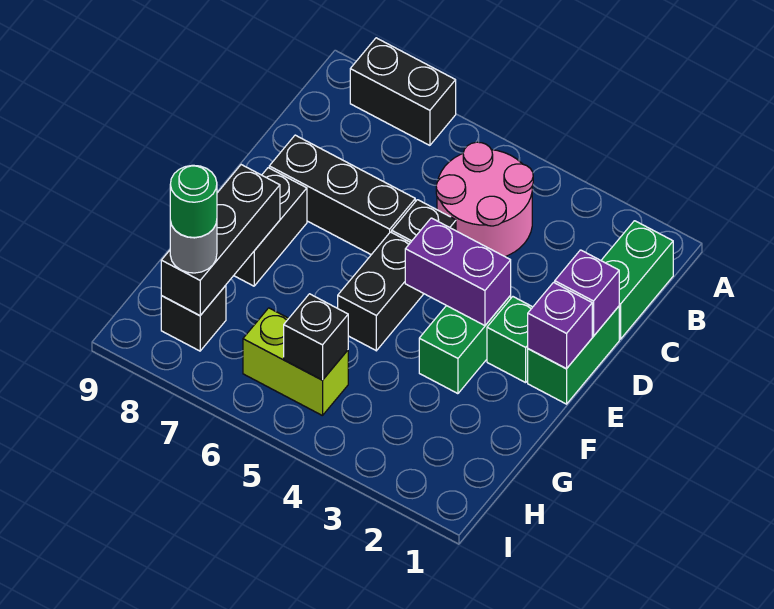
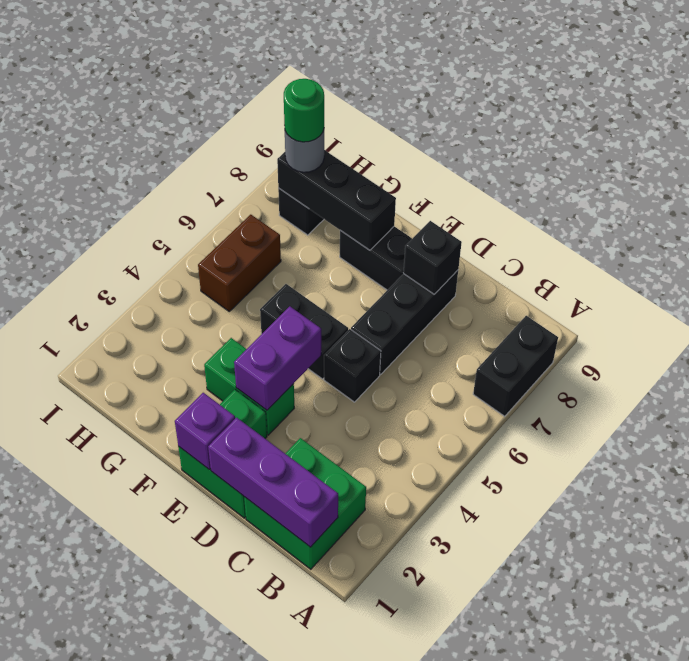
green 1x2 brick [601,221,673,339] -> green 2x2 brick [244,438,366,569]
pink 2x2 round brick [436,142,533,256] -> none
purple 1x1 brick [555,250,619,336] -> purple 1x3 brick [208,418,338,547]
lime 1x2 brick [243,308,348,416] -> brown 1x2 brick [198,215,281,311]
black 1x1 brick [284,294,348,380] -> black 1x1 brick moved to [403,221,462,294]

